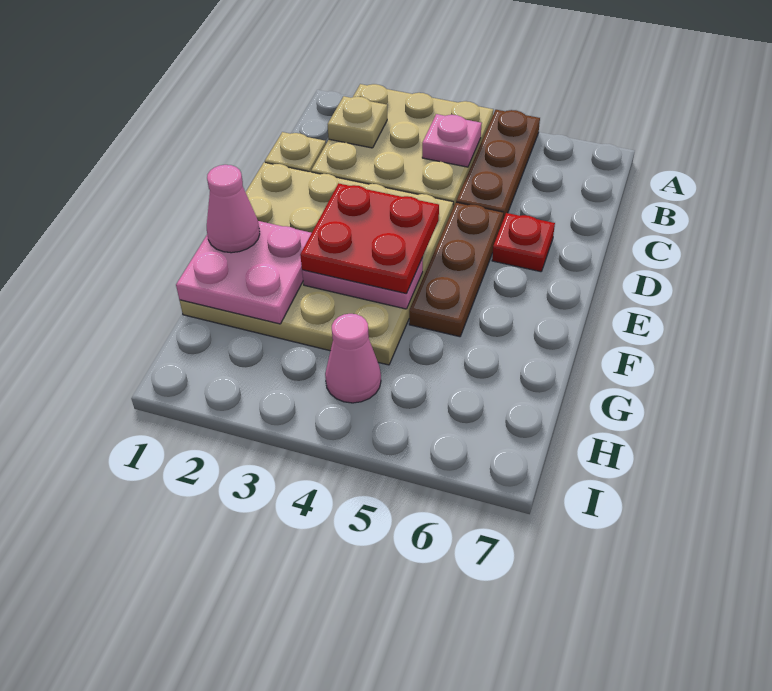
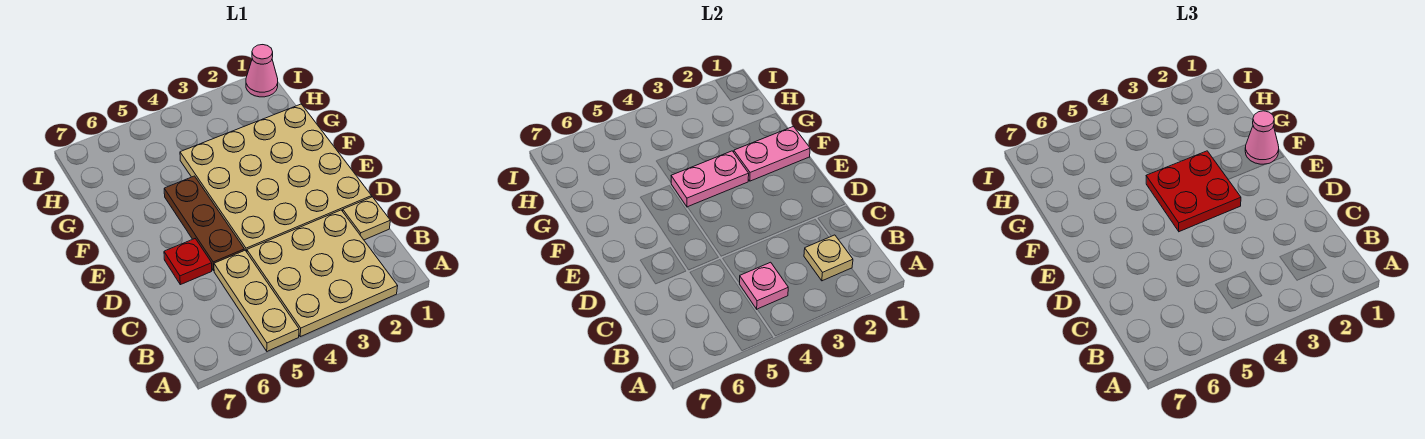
brown 1x3 plate [456,110,540,219] -> tan 1x3 plate [214,250,299,351]
pink 2x2 plate [176,221,311,324] -> pink 1x2 plate [734,126,810,181]
pink 1x1 cone [325,314,381,403] -> pink 1x1 cone moved to [246,45,278,97]

